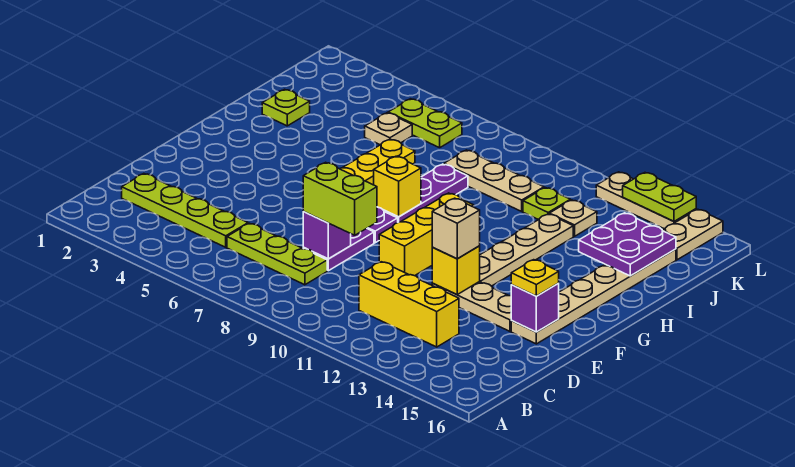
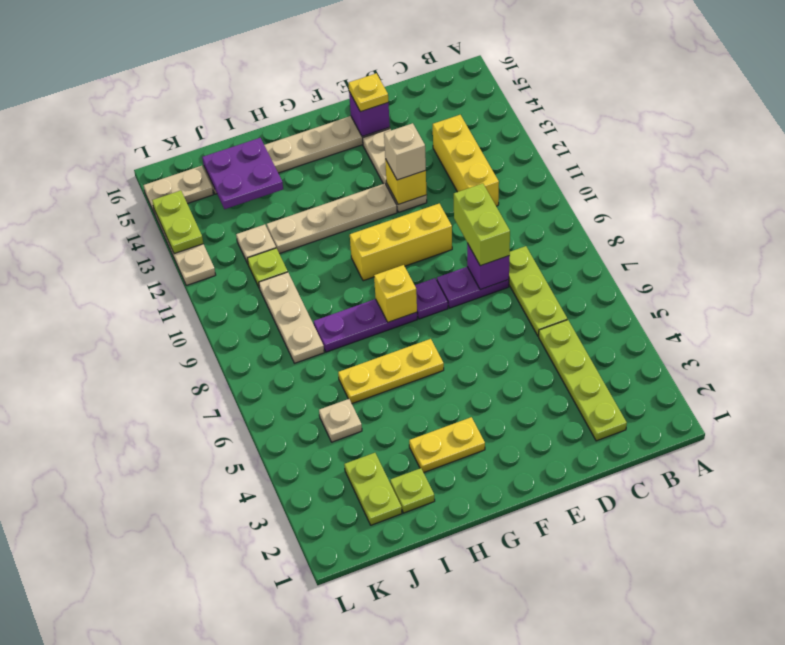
none -> yellow 1x2 plate [409,417,485,473]
lime 1x2 plate [388,99,462,148] -> lime 1x2 plate moved to [344,453,402,525]

